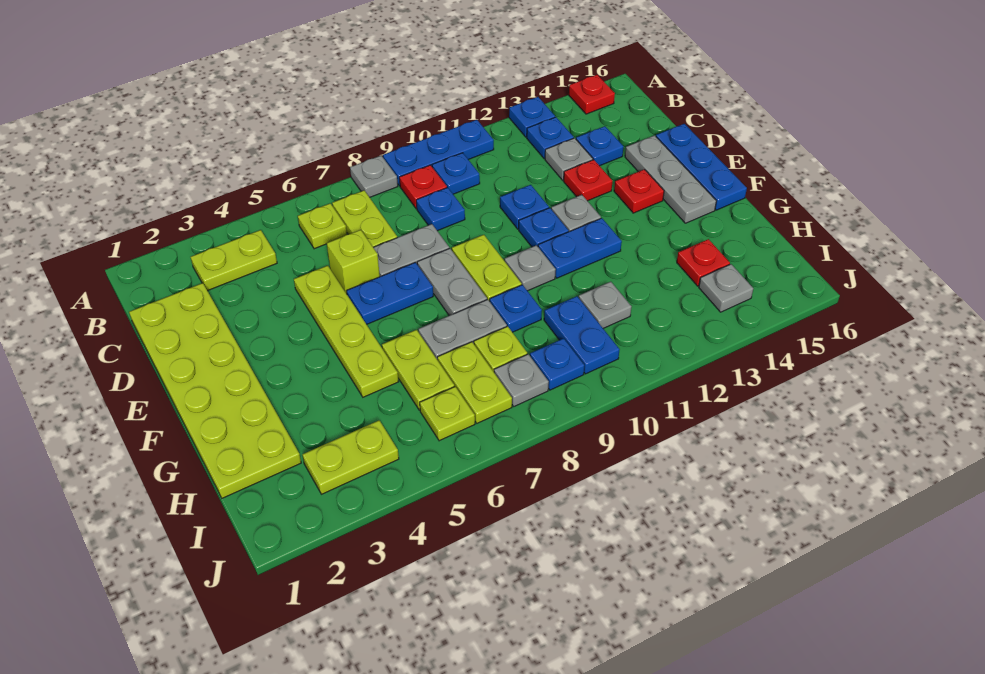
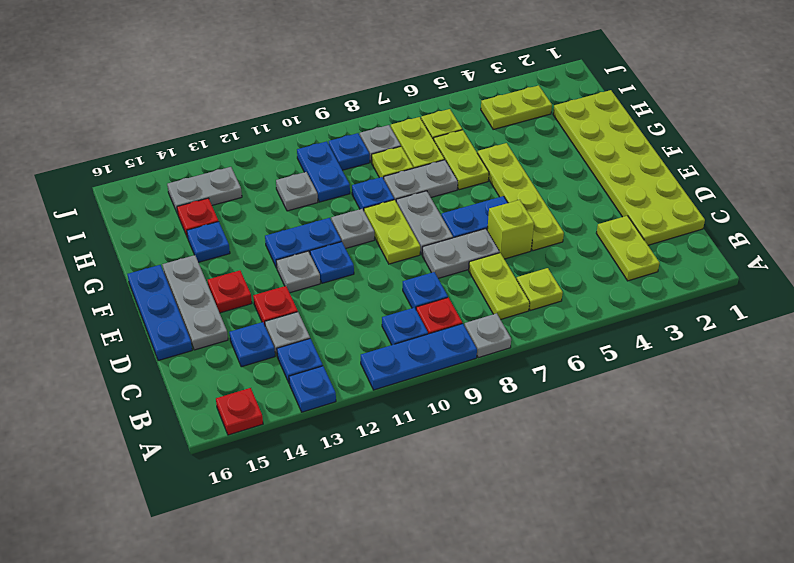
lime 1x2 plate [191,230,277,291] -> lime 1x2 plate turned to [596,216,660,281]
blue 1x1 plate [500,185,549,229] -> blue 1x1 plate moved to [187,221,230,262]
grey 1x1 plate [699,264,753,312] -> grey 1x2 plate [167,167,242,214]

